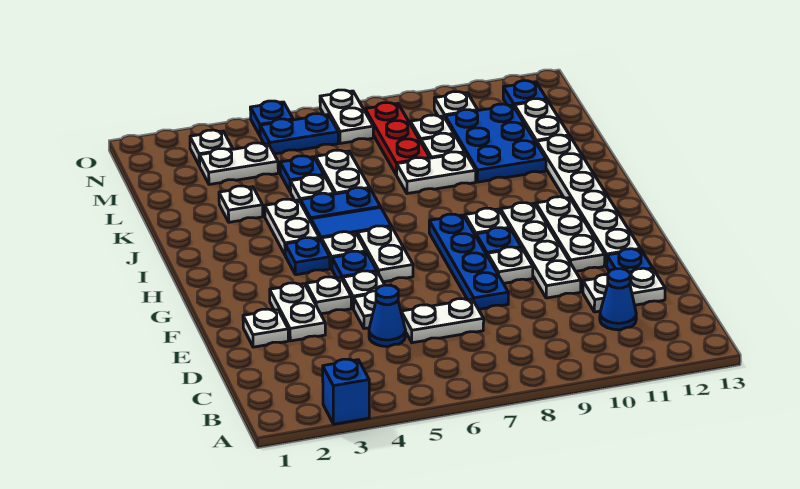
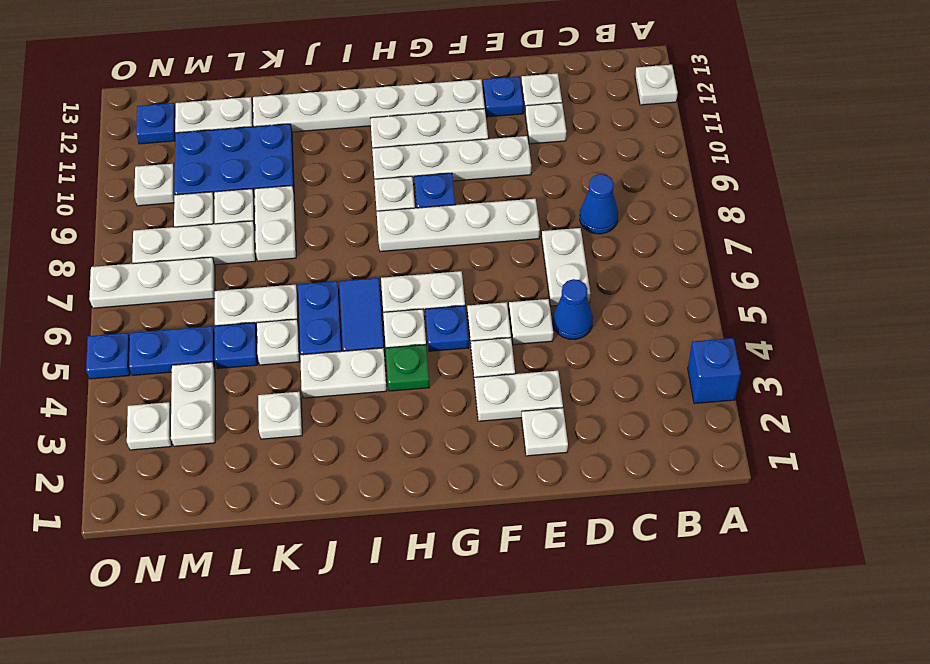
blue 1x1 cone [600,269,636,330] -> blue 1x1 cone moved to [580,174,618,234]
blue 1x4 plate [429,214,508,309] -> white 1x4 plate [377,199,540,252]
white 1x1 plate [488,247,533,283] -> white 1x1 plate moved to [635,65,678,105]
blue 1x1 plate [285,238,330,275] -> green 1x1 plate [386,345,430,391]
red 1x3 plate [365,103,430,174] -> white 1x3 plate [132,221,256,265]
blue 1x2 plate [260,114,338,154] -> blue 1x2 plate turned to [129,326,215,376]
white 1x2 plate [320,90,373,143] -> white 1x3 plate [89,257,215,308]

